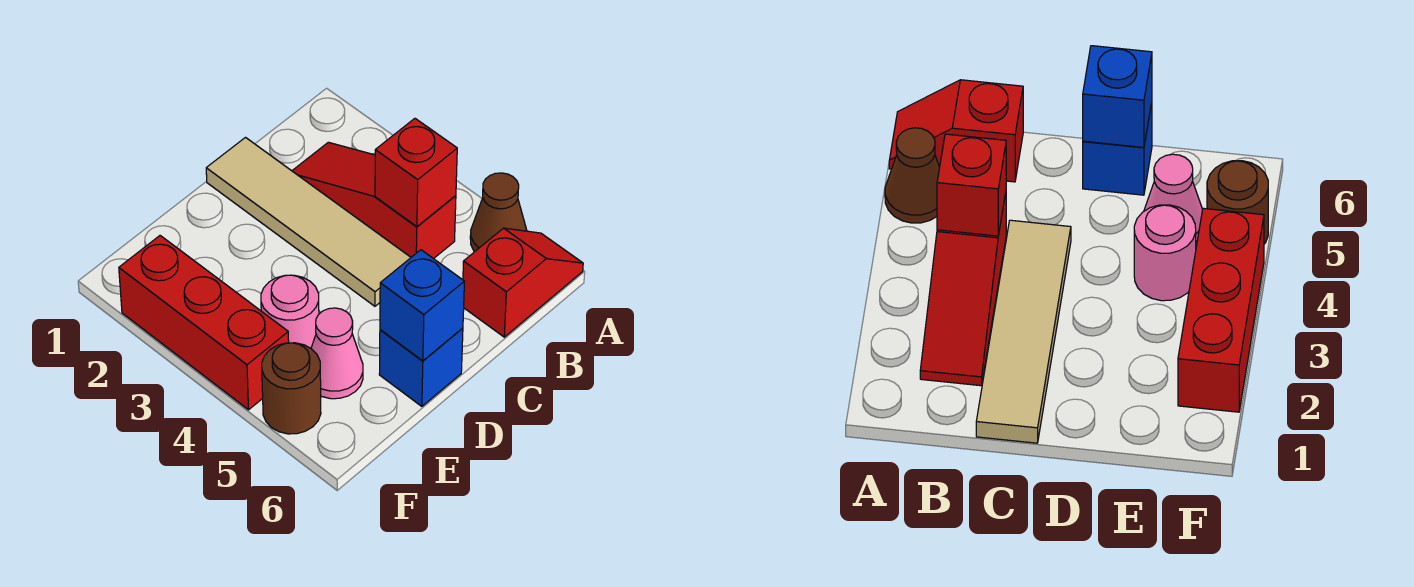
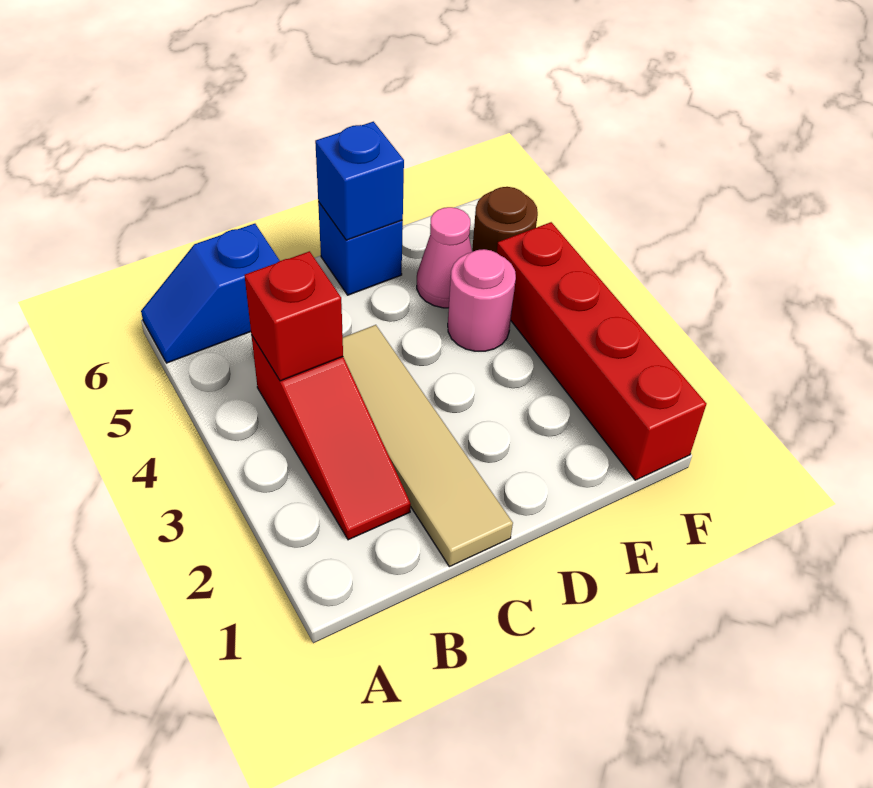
brown 1x1 cone [470,173,527,252] -> none
red 1x2 slope [463,228,583,337] -> blue 1x2 slope [141,224,280,363]
red 1x3 brick [119,236,289,410] -> red 1x4 brick [497,222,707,480]

